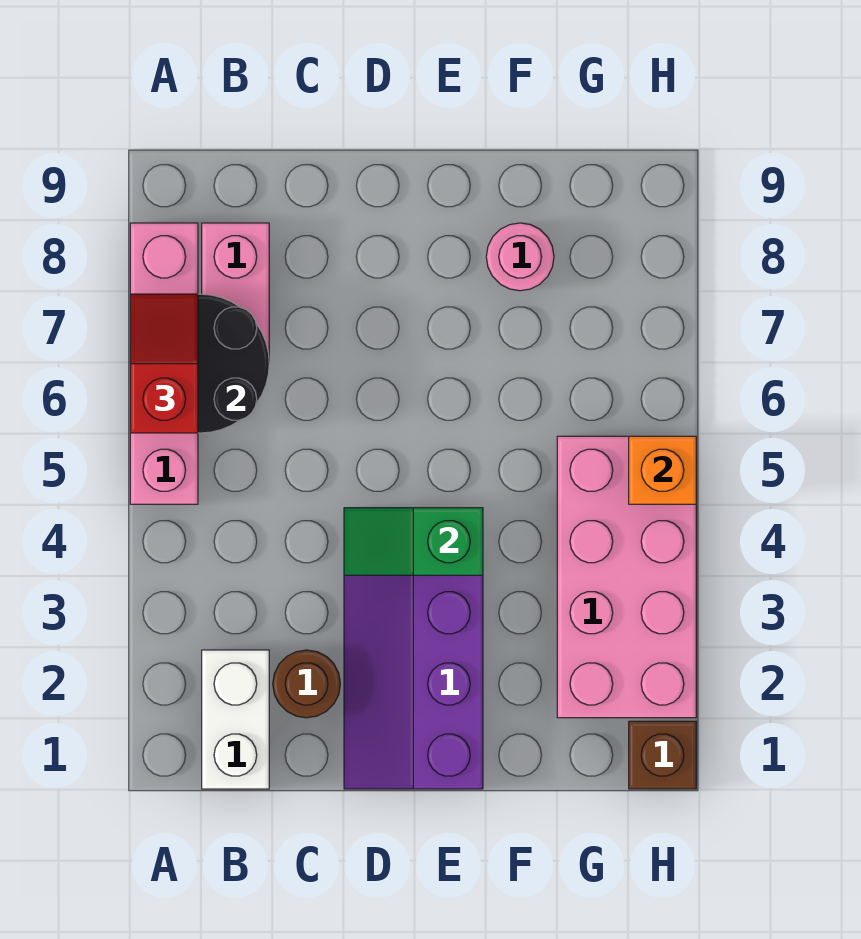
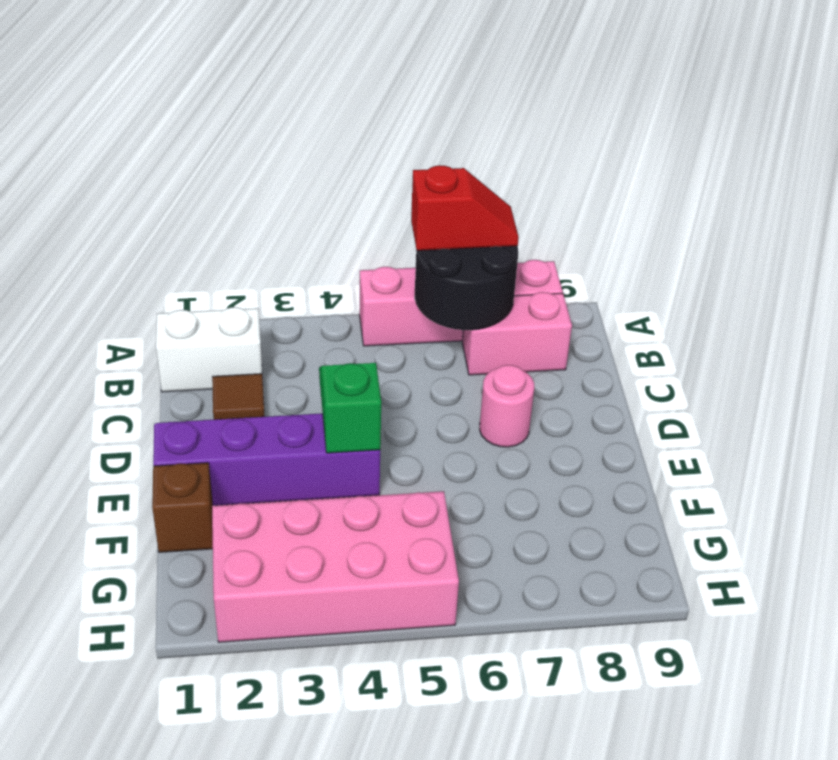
brown 1x1 round brick [273,650,340,718] -> brown 1x1 tile [212,374,264,420]
pink 1x1 round brick [486,223,554,291] -> pink 1x1 round brick moved to [480,365,534,447]
brown 1x1 brick [629,721,696,789] -> brown 1x1 brick moved to [152,463,213,552]
orange 1x1 brick [629,436,696,504] -> none

